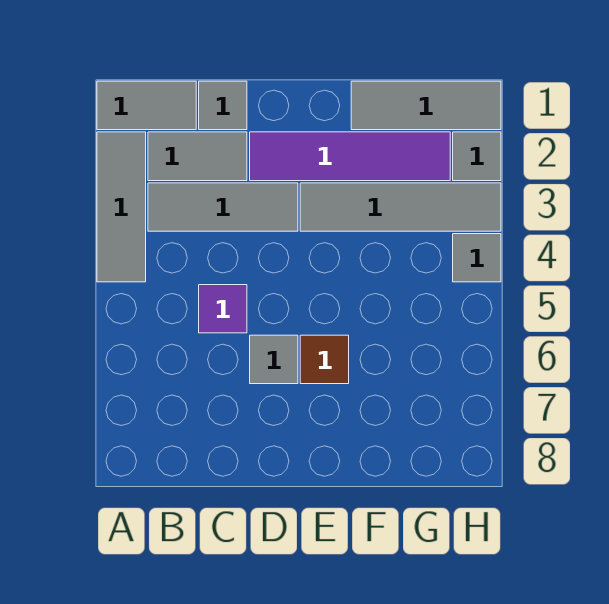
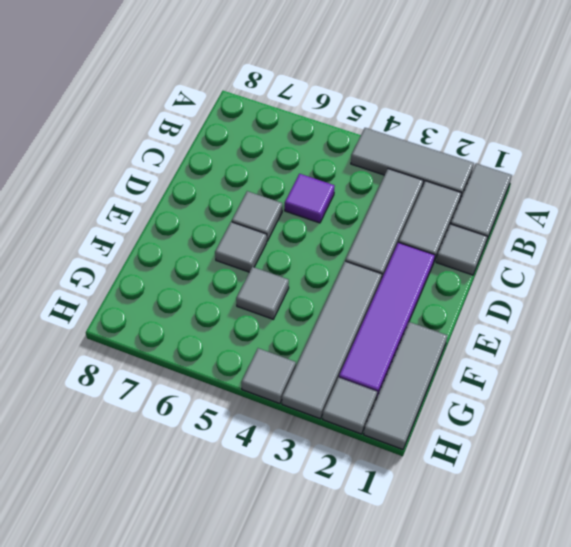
brown 1x1 tile [300,335,349,384] -> grey 1x1 tile [215,222,267,272]
none -> grey 1x1 tile [236,267,289,319]

